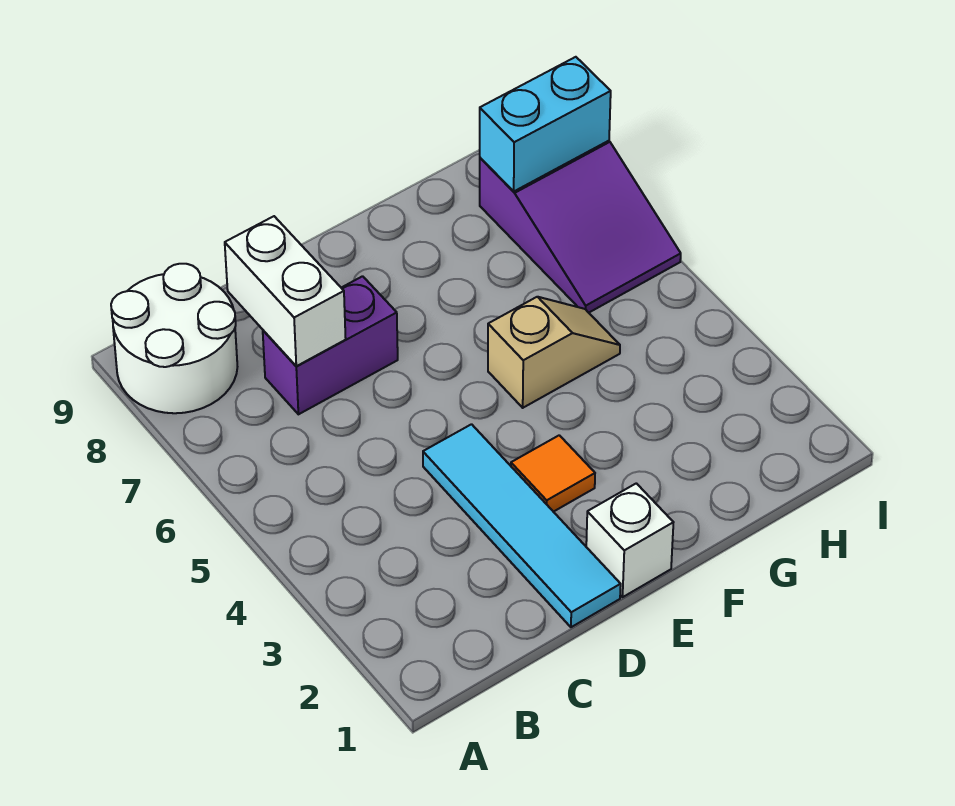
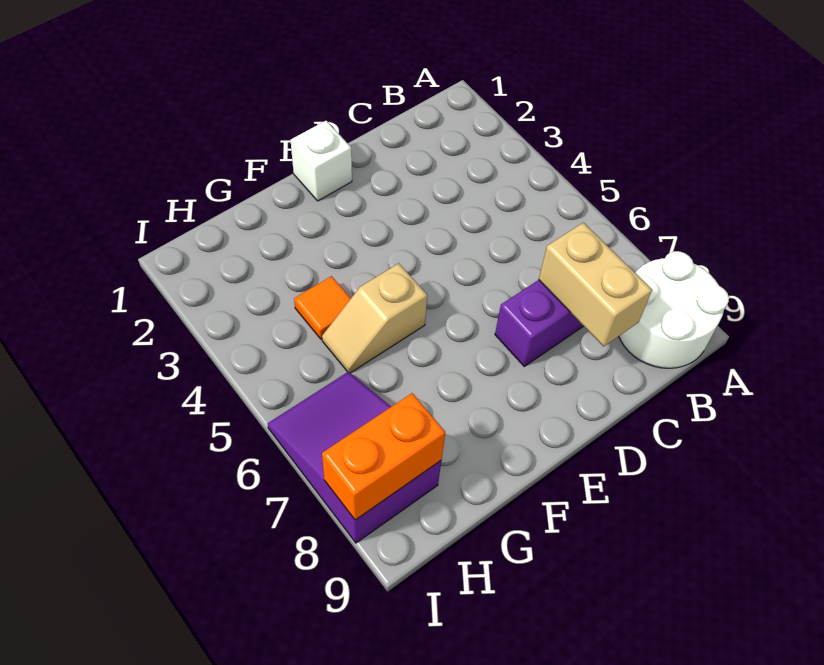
white 1x2 brick [225,216,346,366] -> tan 1x2 brick [539,223,652,347]
cyan 1x4 tile [423,424,621,627] -> none
orange 1x1 tile [511,435,595,512] -> orange 1x1 tile moved to [294,276,351,339]
cyan 1x2 brick [480,57,611,192] -> orange 1x2 brick [322,393,445,520]

